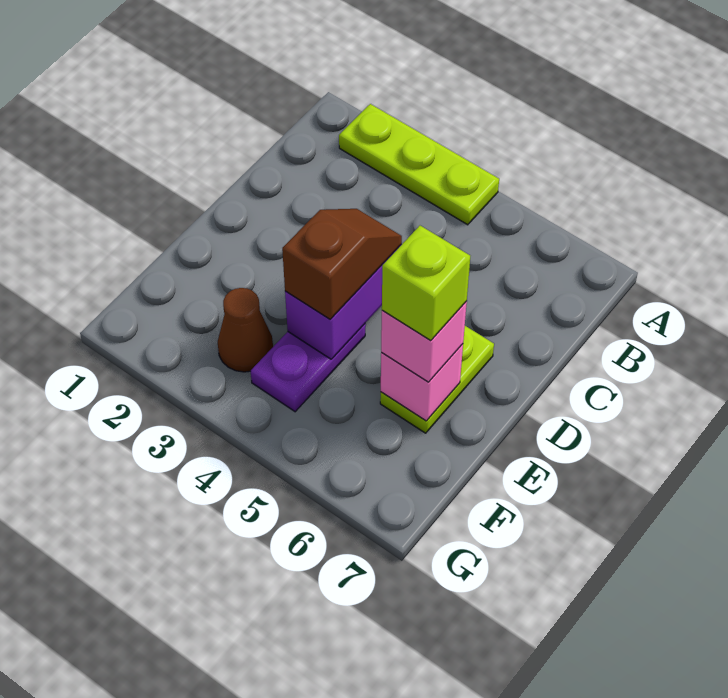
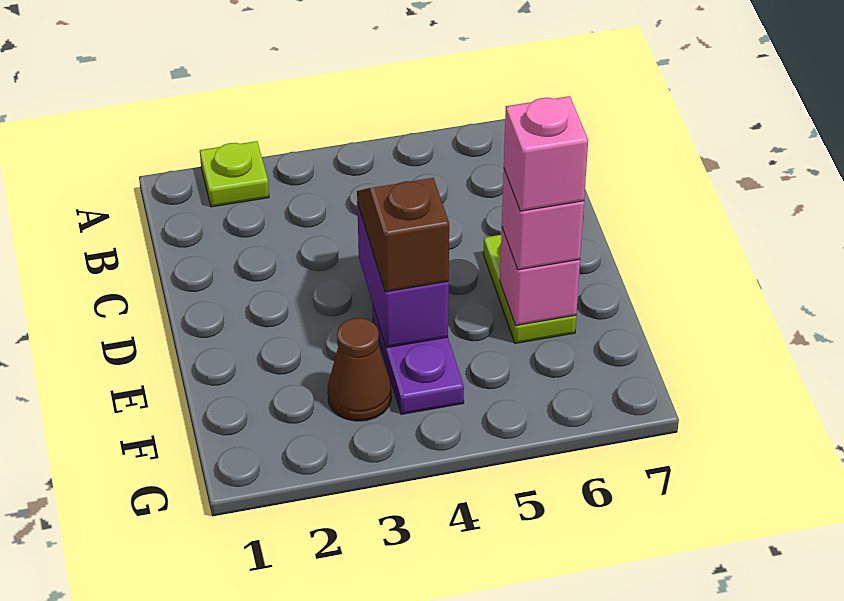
lime 1x3 plate [339,104,499,225] -> lime 1x1 plate [200,141,269,207]
lime 1x1 brick [382,226,470,341] -> pink 1x1 brick [504,96,588,211]

